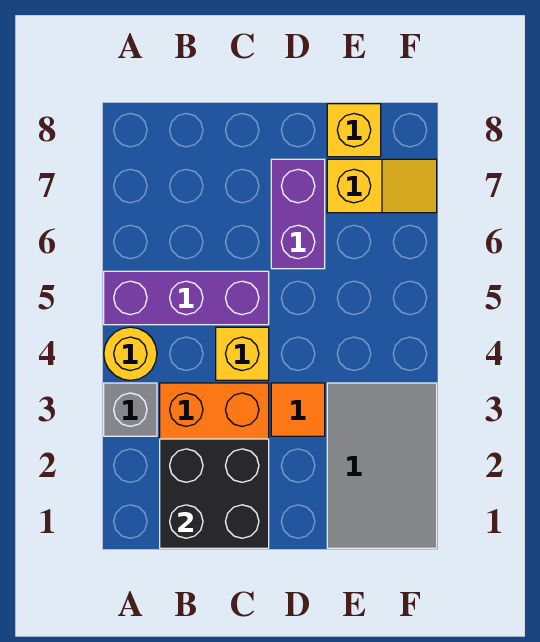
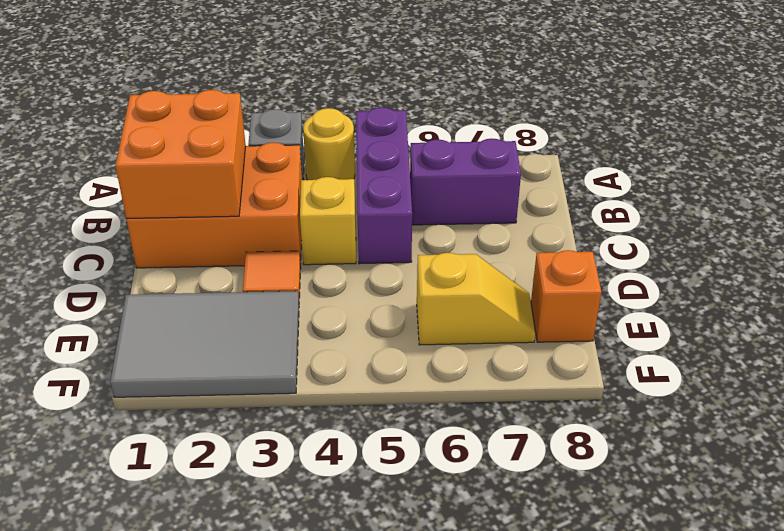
black 2x2 brick [160,439,269,548] -> orange 2x2 brick [115,90,246,218]
purple 1x2 brick [271,159,325,269] -> purple 1x2 brick moved to [410,139,521,225]
yellow 1x2 slope [327,159,437,213] -> yellow 1x2 slope turned to [417,253,535,345]
yellow 1x1 brick [327,104,381,157] -> orange 1x1 brick [531,250,601,342]

